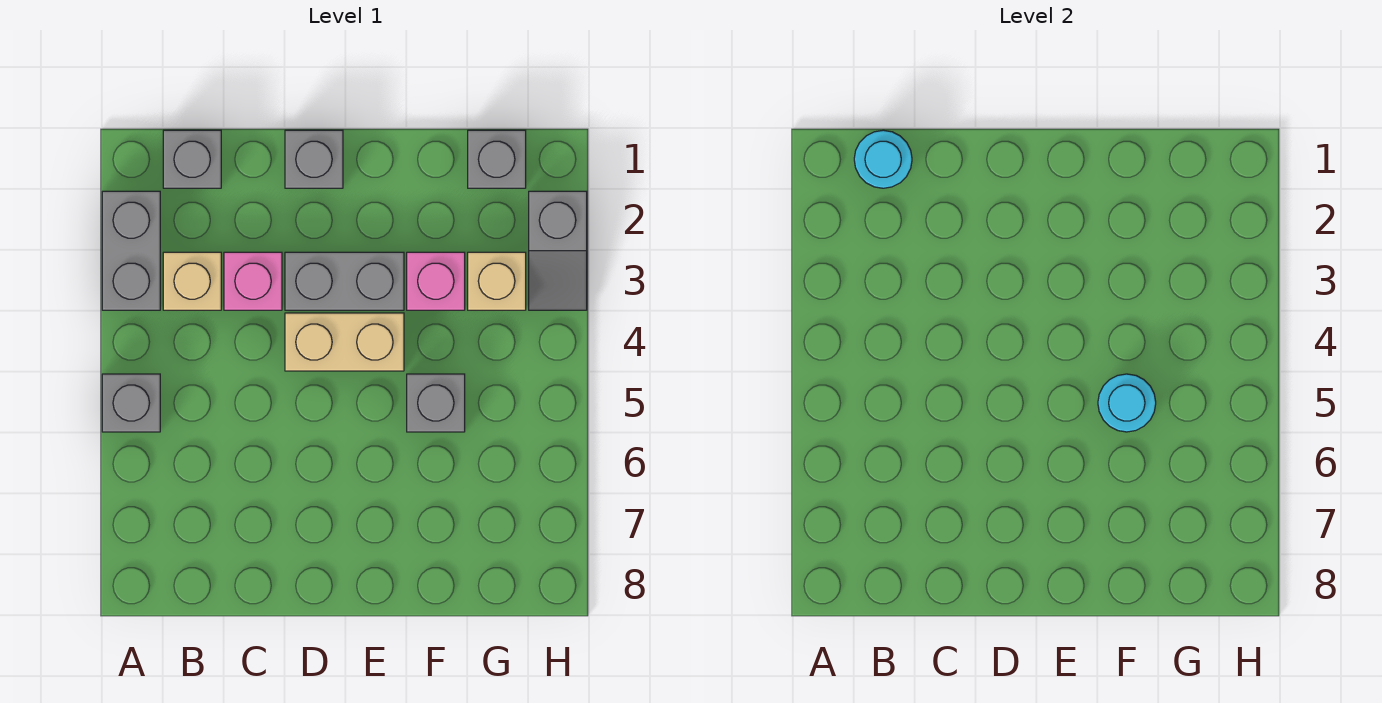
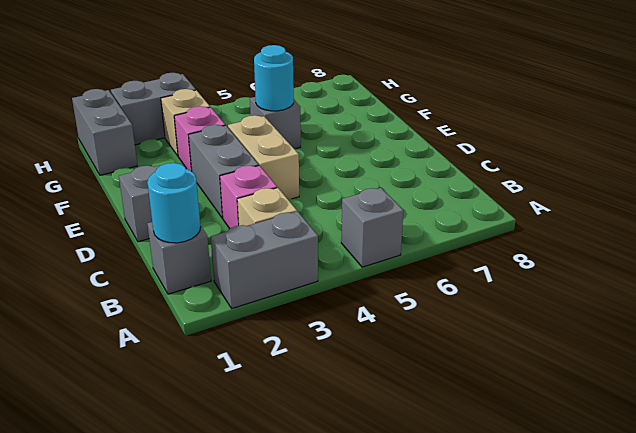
grey 1x1 brick [468,130,526,188] -> grey 1x2 brick [72,89,137,175]
grey 1x2 slope [529,191,587,310] -> grey 1x2 brick [111,73,196,145]

